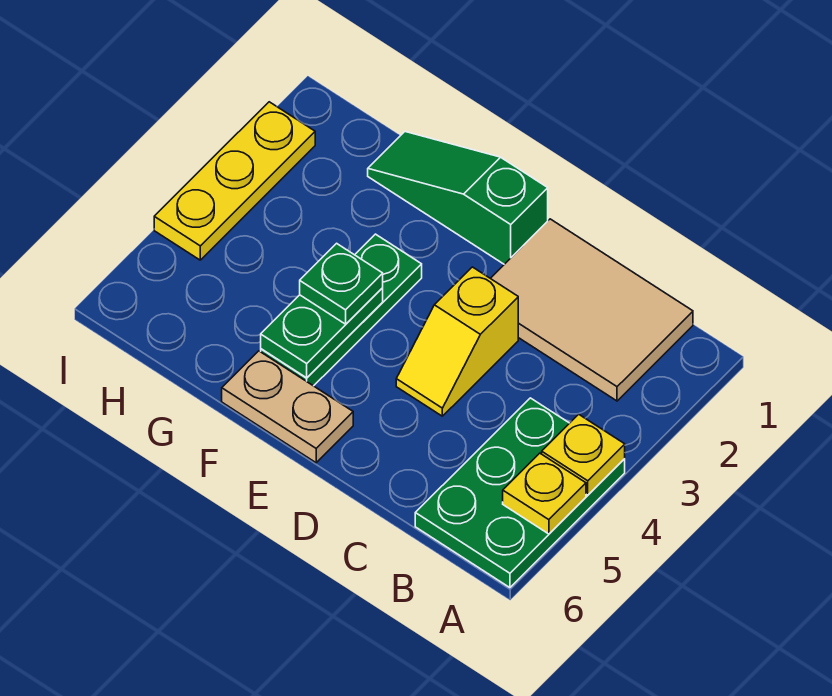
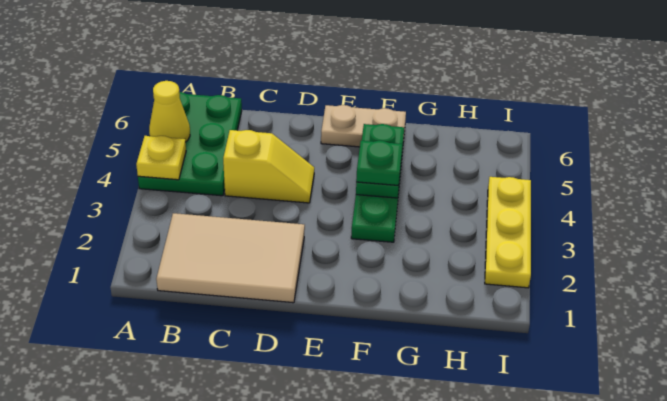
yellow 1x1 plate [503,453,586,534] -> yellow 1x1 cone [149,81,190,142]
yellow 1x2 slope [396,267,518,416] -> yellow 1x2 slope turned to [223,130,314,203]
green 1x3 slope [368,132,548,264] -> none

